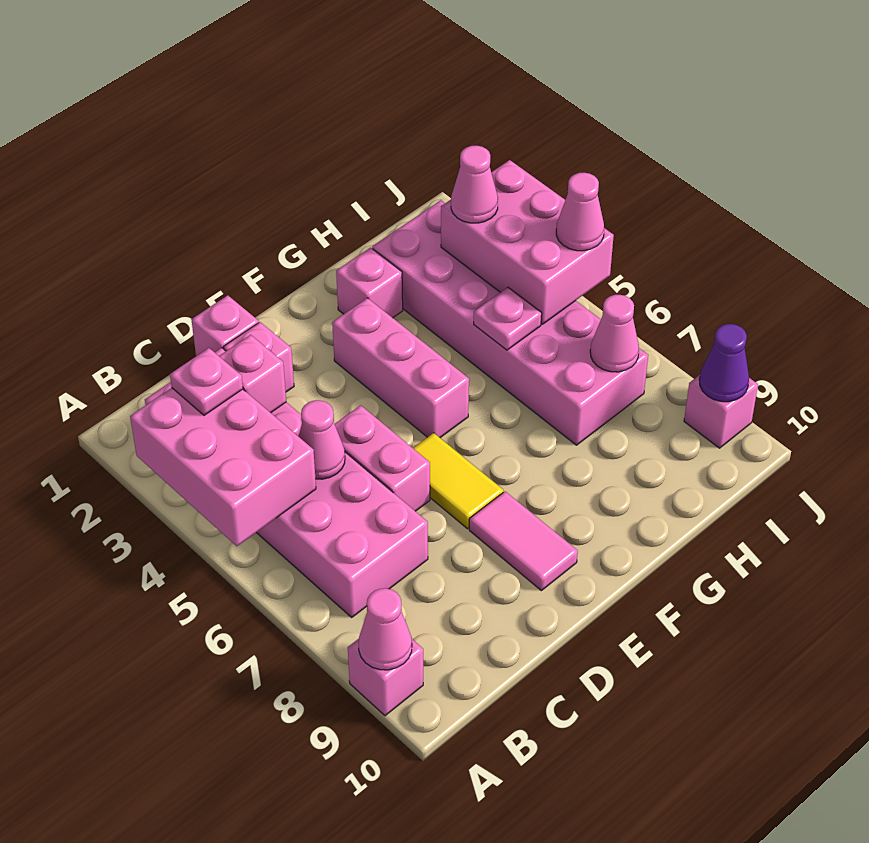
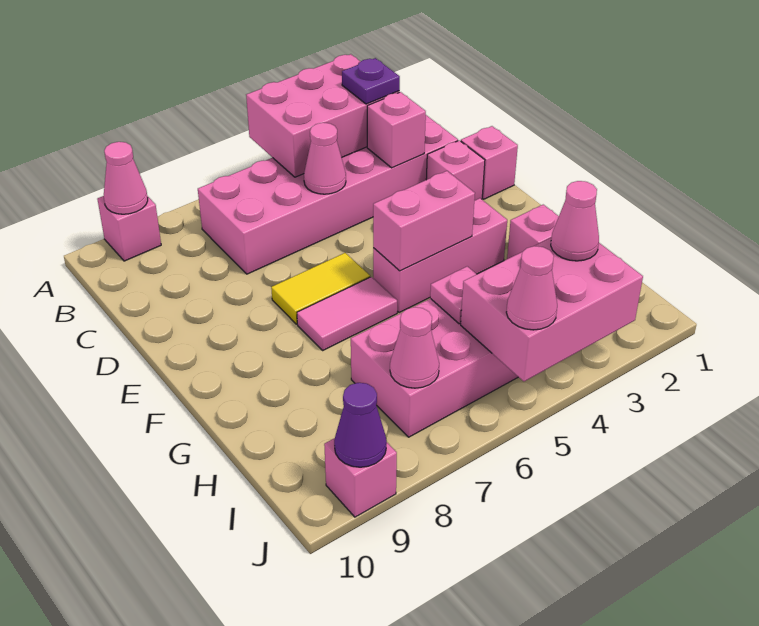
pink 1x1 plate [170,348,243,415] -> purple 1x1 plate [342,58,400,104]
pink 1x2 brick [335,405,430,511] -> pink 1x2 brick moved to [373,171,475,271]
pink 1x2 tile [469,492,578,591] -> pink 1x2 tile moved to [297,277,397,350]

